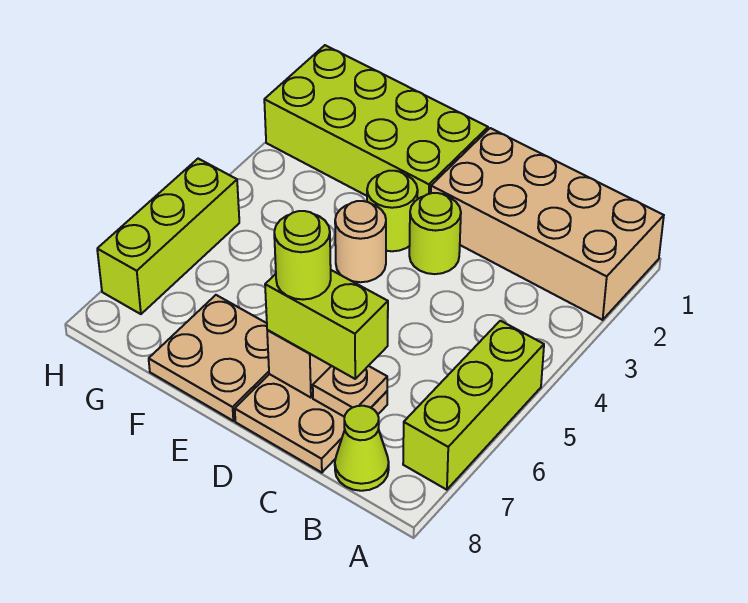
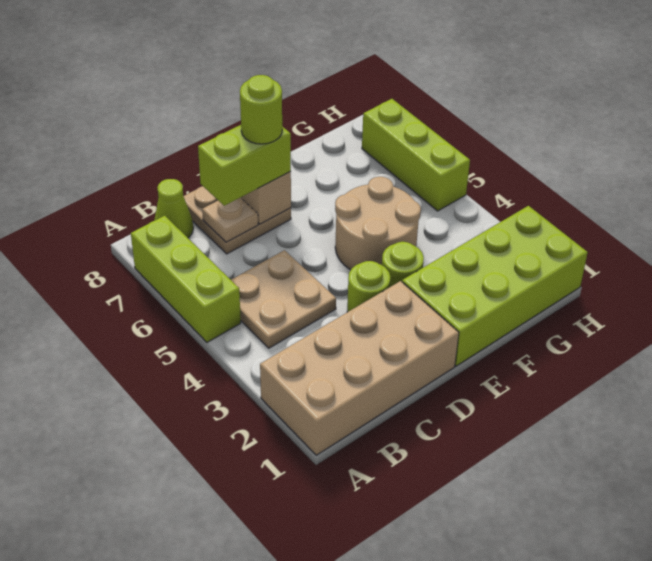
tan 1x1 round brick [335,201,386,282] -> tan 2x2 round brick [335,177,421,270]
tan 2x2 plate [149,295,269,421] -> tan 2x2 plate moved to [231,250,336,348]

